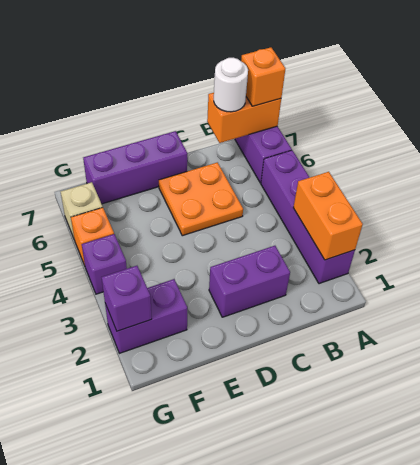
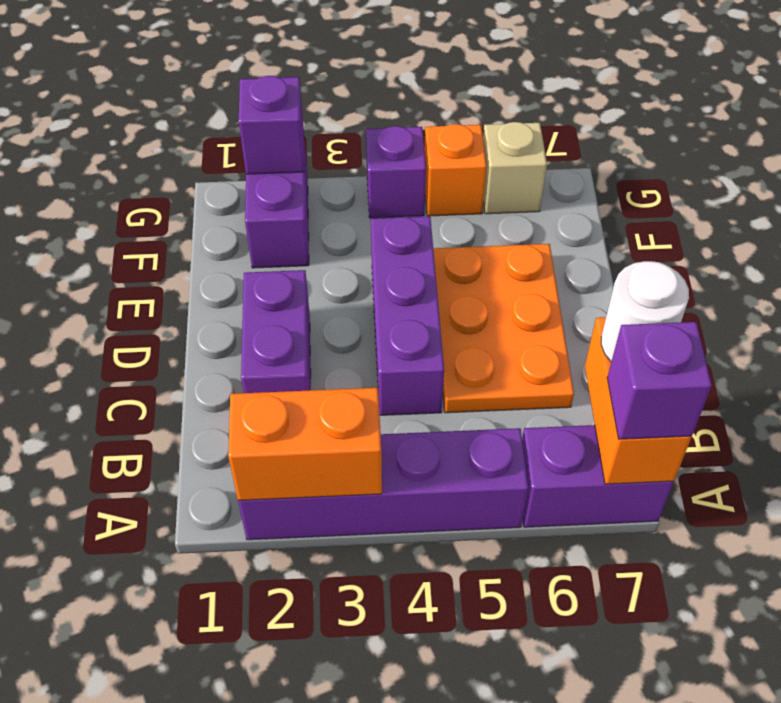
orange 1x1 brick [241,47,285,106] -> purple 1x1 brick [607,322,712,439]
orange 2x2 plate [159,162,243,236] -> orange 2x3 plate [433,244,574,413]
purple 1x3 brick [83,131,187,204] -> purple 1x3 brick moved to [371,216,444,415]

